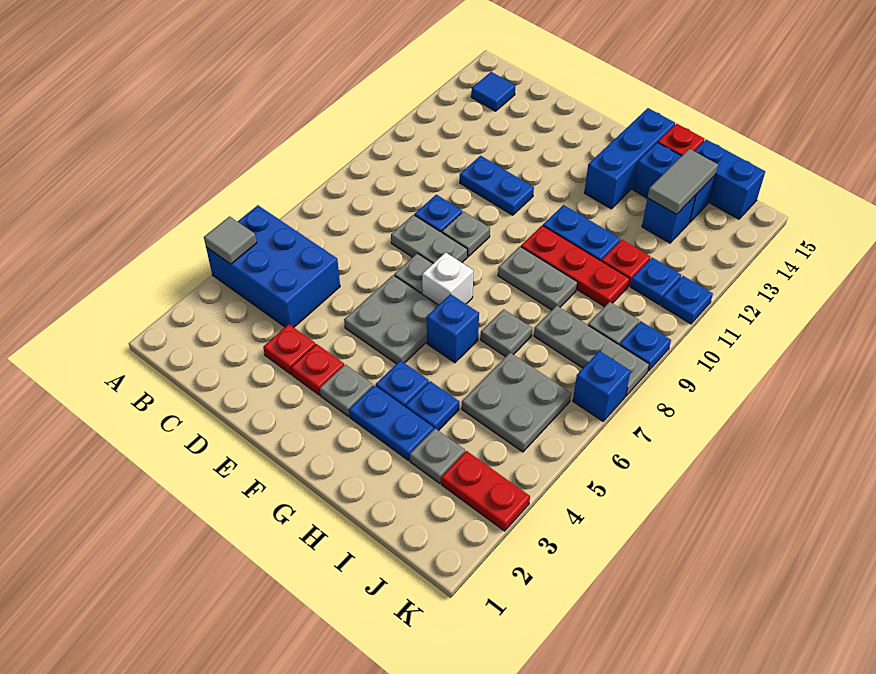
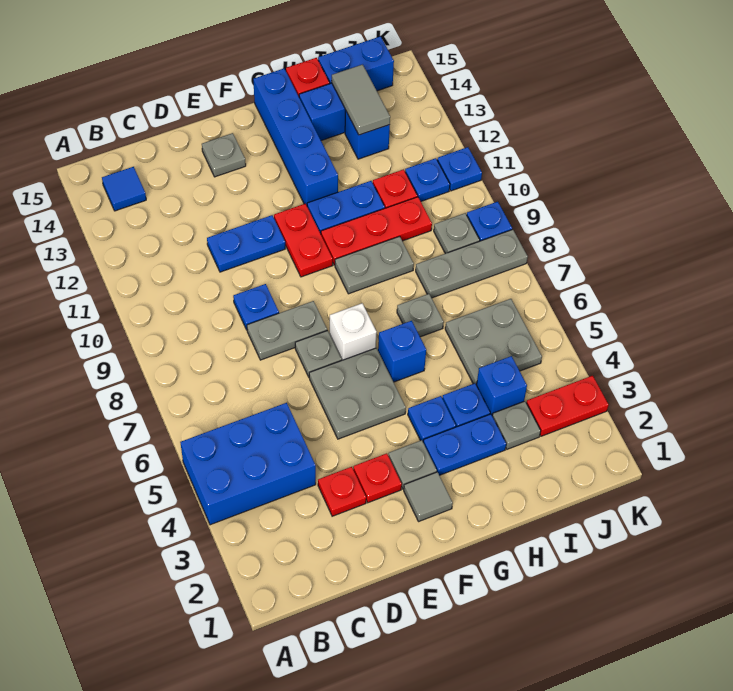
grey 1x1 tile [204,216,257,264] -> grey 1x1 tile moved to [404,472,453,522]
grey 1x1 plate [442,211,490,257] -> grey 1x1 plate moved to [202,133,246,177]
none -> red 1x2 plate [274,204,333,277]
blue 1x3 brick [584,108,675,209] -> blue 1x4 brick [253,69,338,205]
blue 1x1 brick [573,351,631,421] -> blue 1x1 brick moved to [476,356,527,415]

